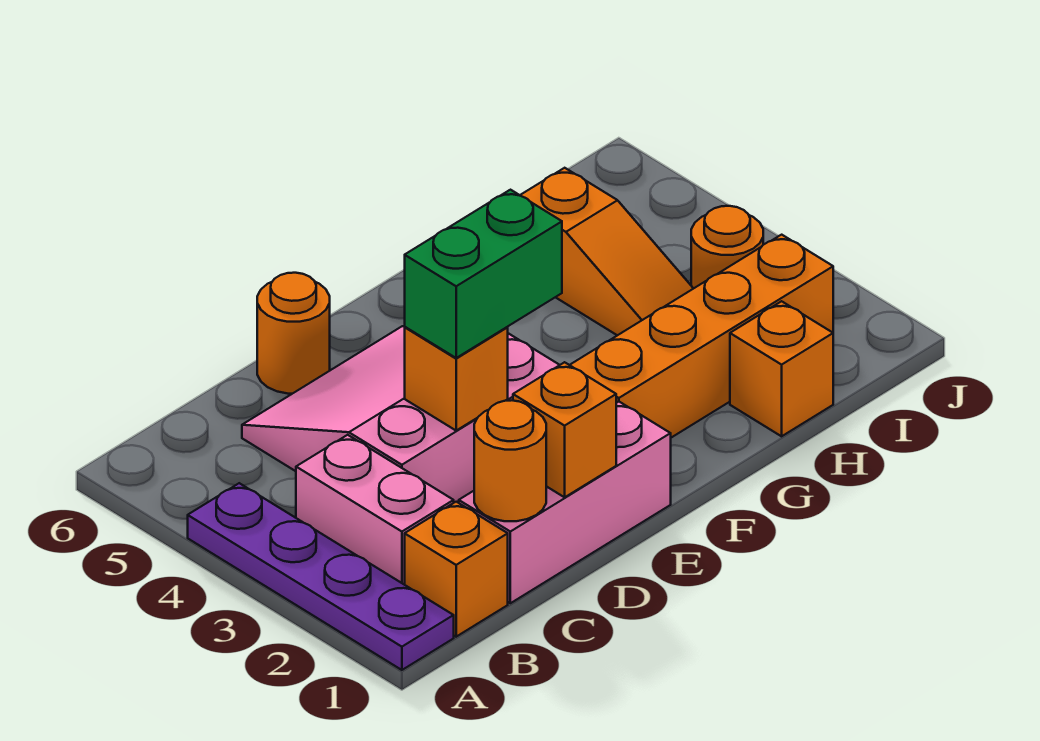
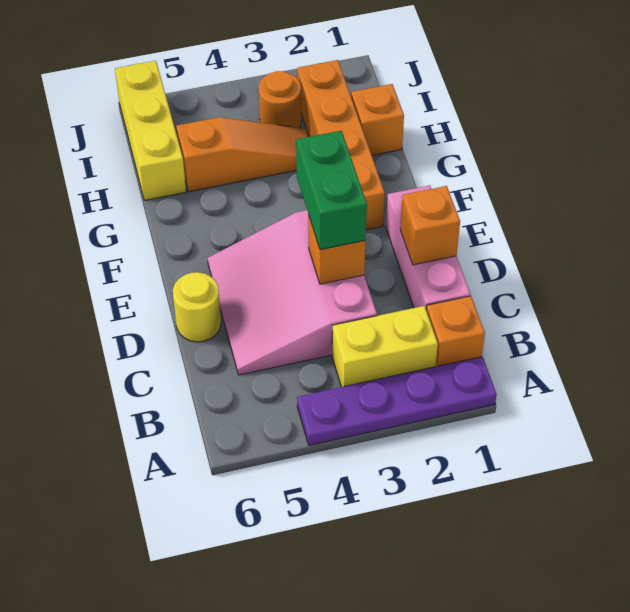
pink 1x2 brick [296,435,454,585] -> yellow 1x2 brick [332,306,438,387]
orange 1x1 round brick [474,400,546,521] -> none
orange 1x1 round brick [257,273,330,394] -> yellow 1x1 round brick [173,272,221,342]
none -> yellow 1x3 brick [115,61,186,200]

